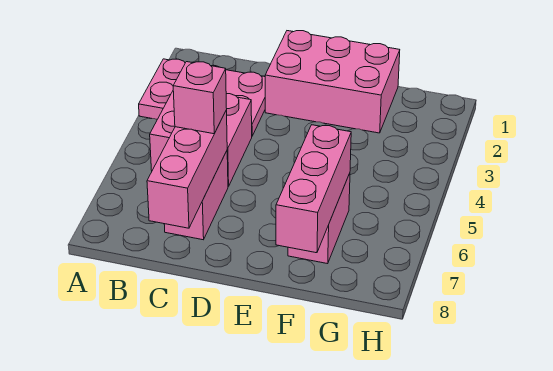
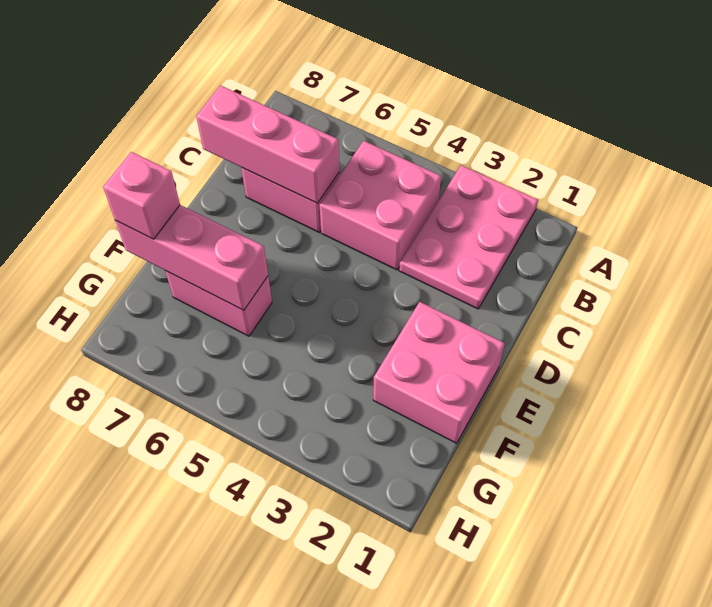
pink 1x1 brick [173,62,227,134] -> pink 1x1 brick moved to [103,152,180,239]
pink 2x3 brick [265,31,400,133] -> pink 2x2 brick [373,302,505,443]

